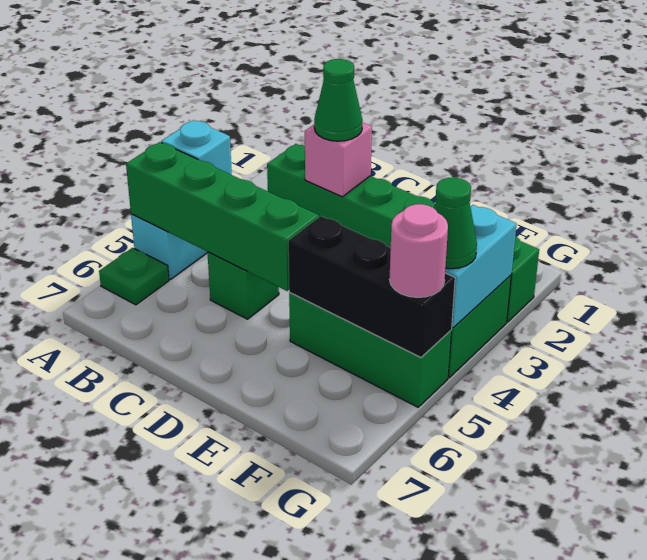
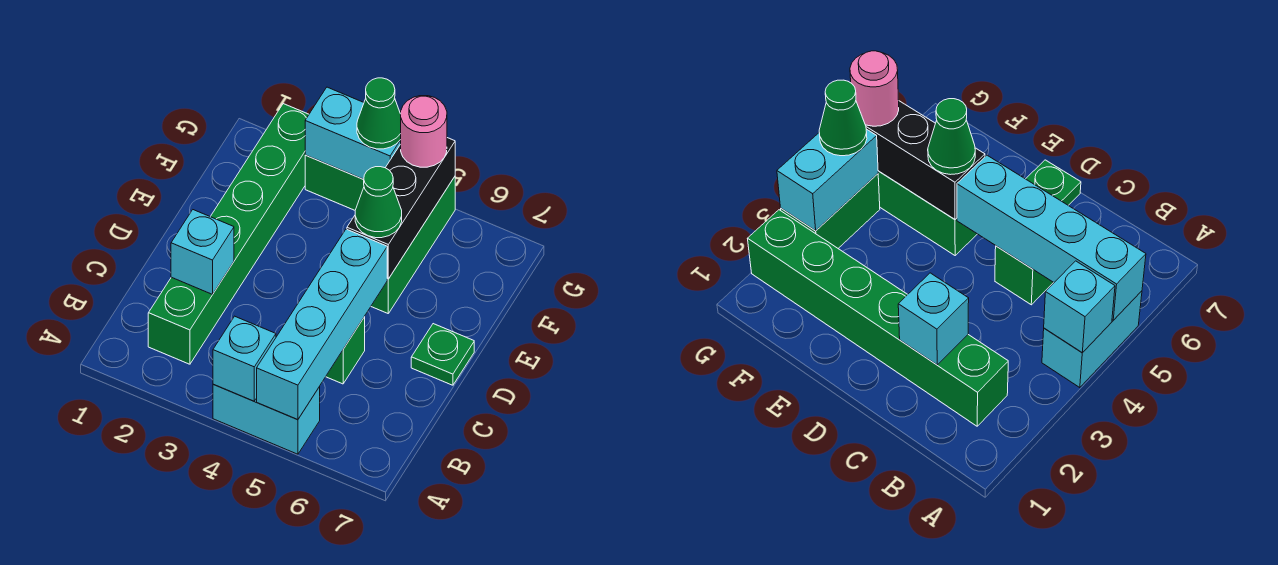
green 1x4 brick [126,142,319,291] -> cyan 1x4 brick [257,229,387,419]
green 1x1 plate [99,248,169,305] -> green 1x1 plate moved to [411,324,474,385]
pink 1x1 brick [305,122,372,197] -> cyan 1x1 brick [171,210,234,294]
green 1x1 cone [314,59,363,141] -> green 1x1 cone moved to [355,167,402,238]

